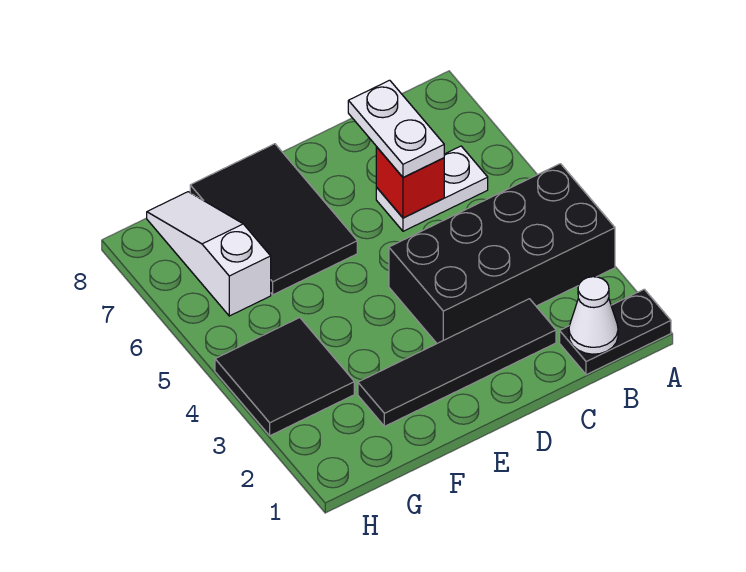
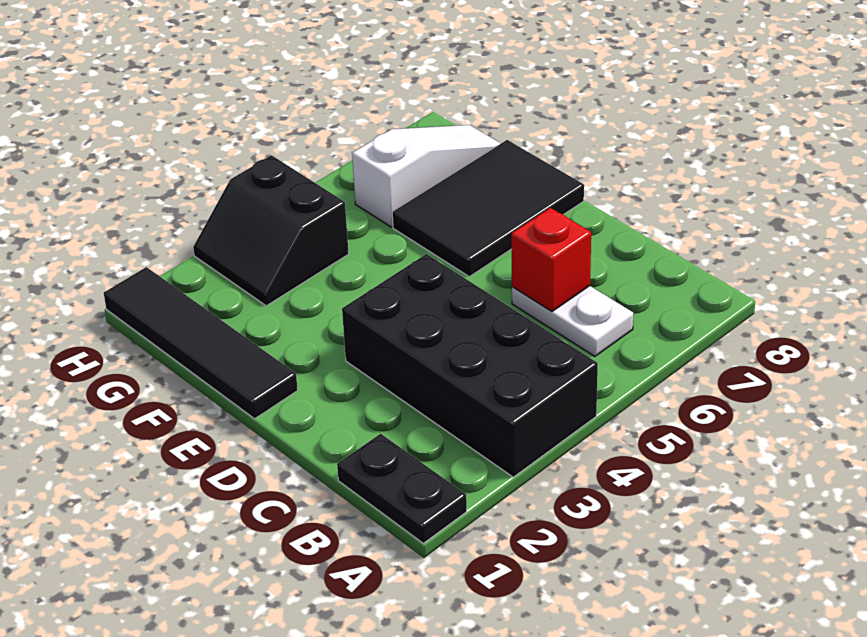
white 1x1 cone [569,277,618,354] -> none
black 1x4 tile [358,299,556,426] -> black 1x4 tile moved to [104,267,298,419]
white 1x2 plate [348,80,444,178] -> none
black 2x2 tile [215,318,354,436] -> black 2x2 slope [193,155,349,306]

